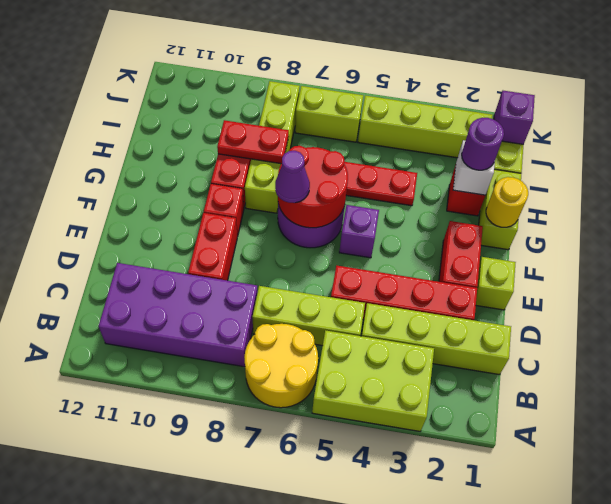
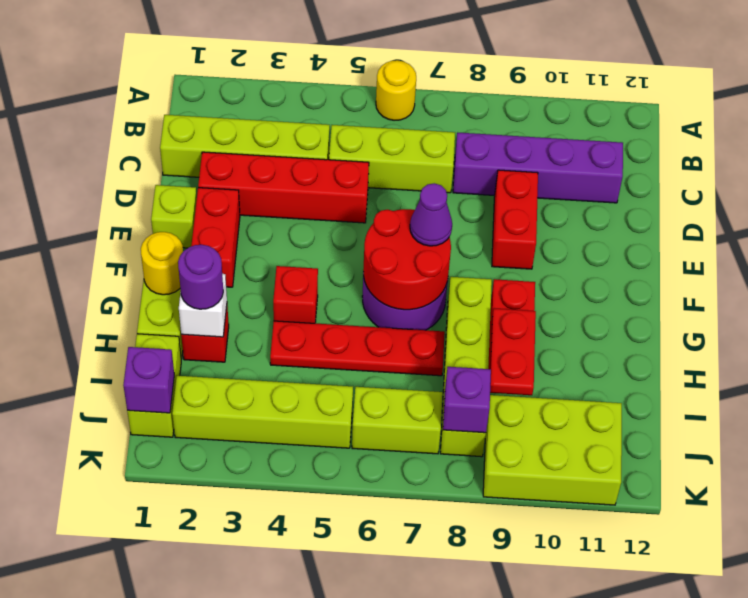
lime 2x3 brick [312,330,434,431] -> lime 2x3 brick moved to [483,395,622,505]
yellow 2x2 round brick [244,324,318,408] -> yellow 1x1 round brick [376,60,416,120]
purple 2x4 brick [99,263,258,367] -> purple 1x4 brick [453,133,623,203]
purple 1x1 brick [339,205,379,258] -> purple 1x1 brick moved to [443,367,491,433]
red 1x1 brick [204,184,244,236] -> red 1x1 brick moved to [273,266,318,323]
red 1x2 plate [217,120,289,164] -> red 1x2 plate turned to [490,308,536,395]

